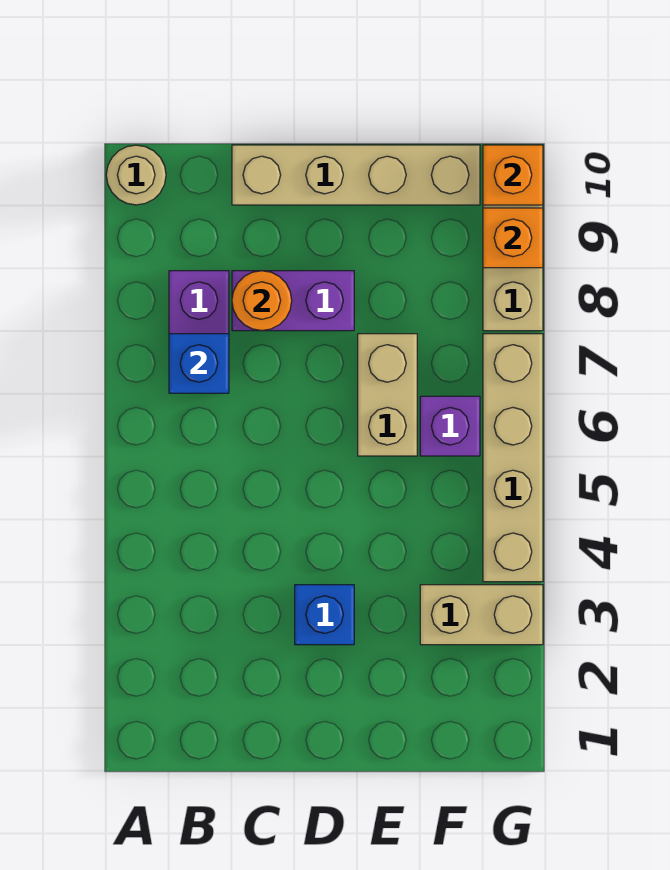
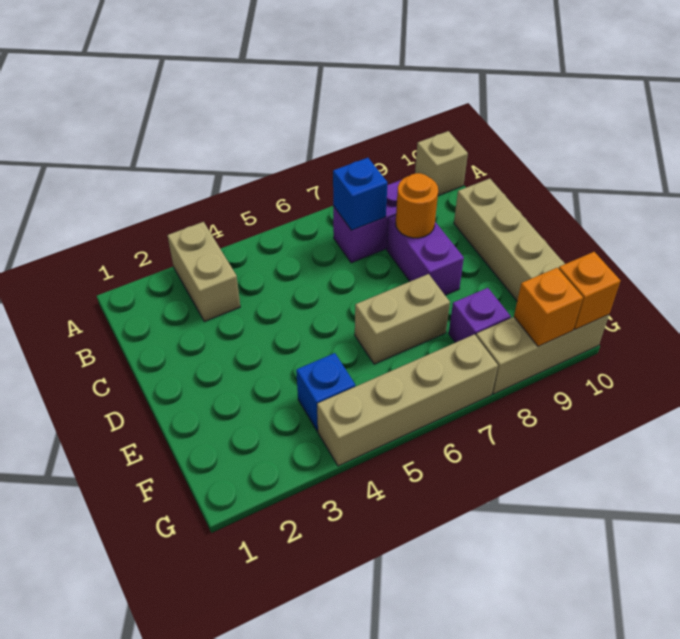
tan 1x1 round brick [106,145,166,205] -> tan 1x1 brick [415,131,468,196]
blue 1x1 brick [295,585,354,645] -> blue 1x1 brick moved to [296,353,355,431]
tan 1x2 brick [420,585,543,645] -> tan 1x2 brick moved to [167,222,240,322]
purple 1x1 brick [420,396,480,456] -> purple 1x1 brick moved to [449,288,511,343]

